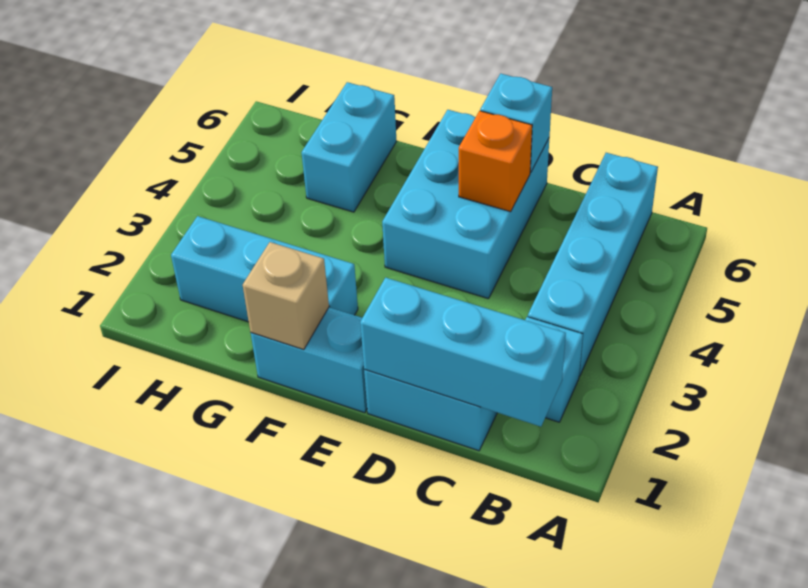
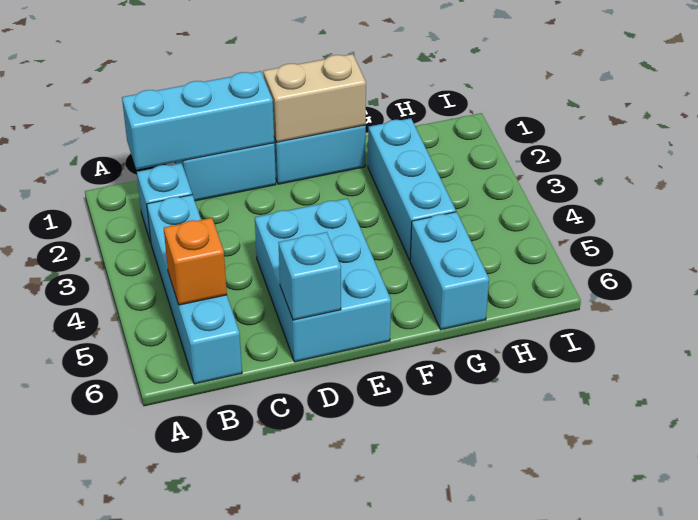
orange 1x1 brick [459,111,532,212] -> orange 1x1 brick moved to [164,218,227,305]
tan 1x1 brick [243,242,329,350] -> tan 1x2 brick [263,54,366,142]
cyan 1x3 brick [171,216,358,322] -> cyan 1x3 brick turned to [368,118,456,260]

